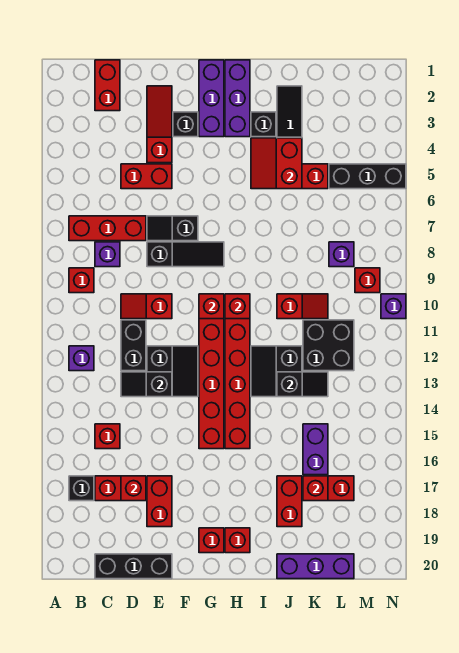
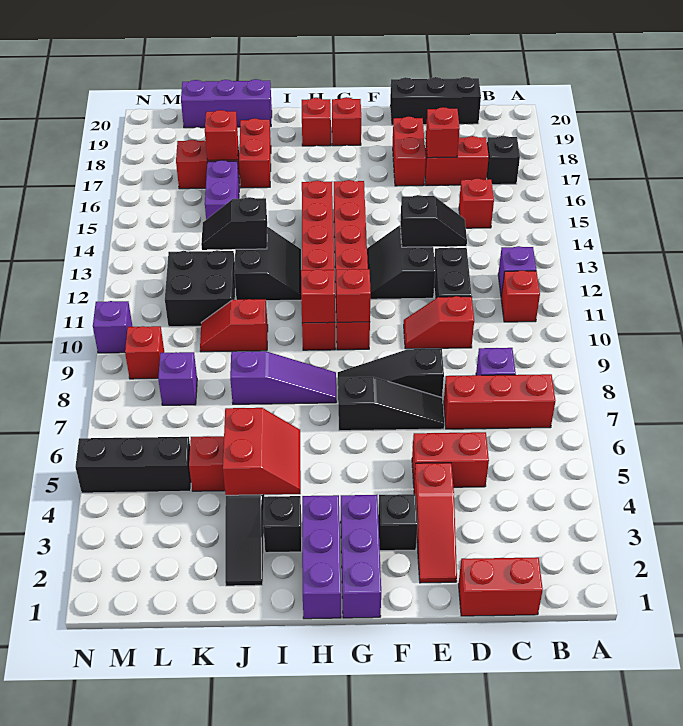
red 1x1 brick [69,268,94,293] -> red 1x1 brick moved to [501,270,540,322]
red 1x2 brick [95,60,120,111] -> red 1x2 brick turned to [459,557,543,616]
red 1x2 slope [121,294,172,319] -> red 1x2 slope turned to [404,296,474,349]
black 1x2 slope [147,216,198,241] -> black 1x3 slope [338,377,444,431]
none -> purple 1x3 slope [230,351,336,404]

